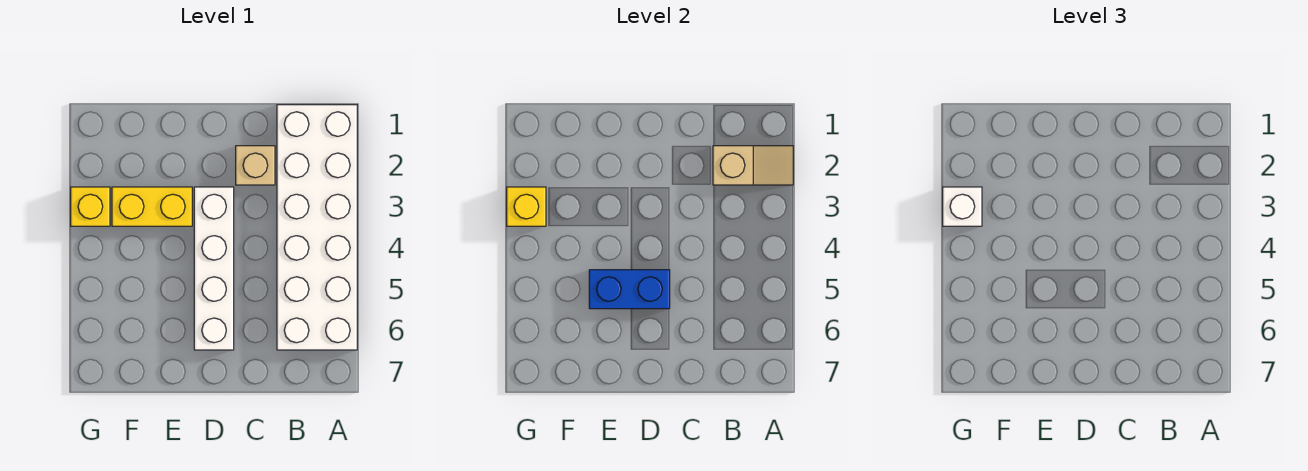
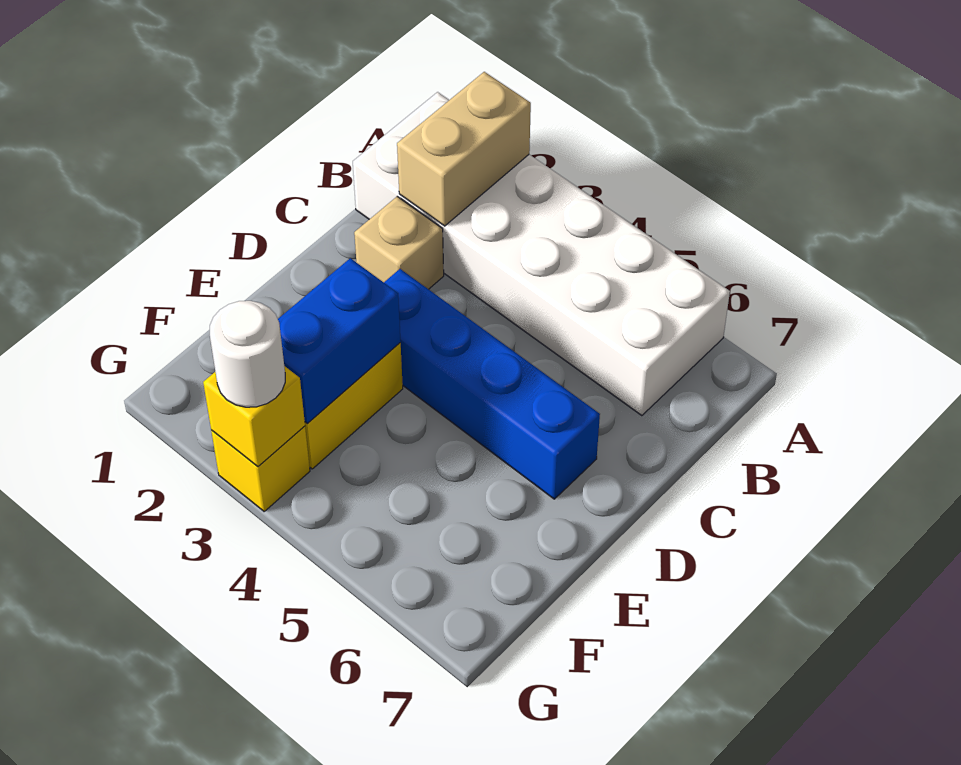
tan 1x2 slope [713,146,793,185] -> tan 1x2 brick [397,72,531,226]
white 1x4 brick [194,187,234,350] -> blue 1x4 brick [384,269,600,499]
blue 1x2 brick [589,270,670,309] -> blue 1x2 brick moved to [278,258,401,424]
white 1x1 brick [943,187,982,226] -> white 1x1 round brick [210,301,285,407]

